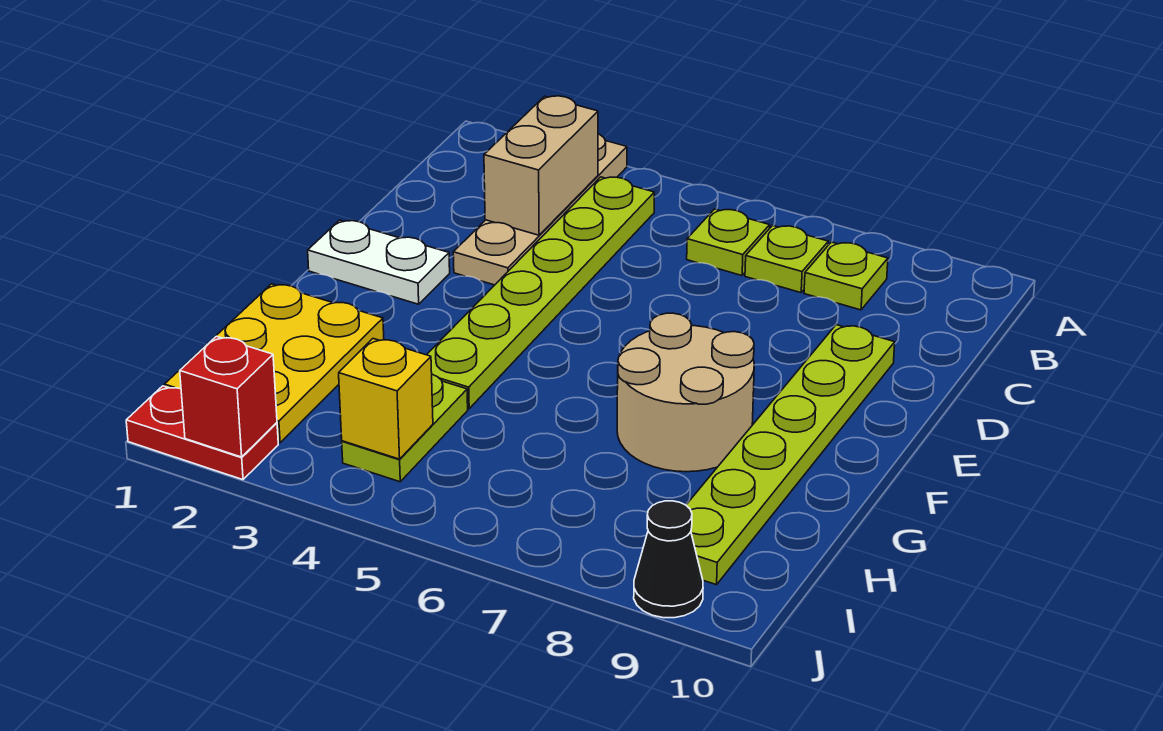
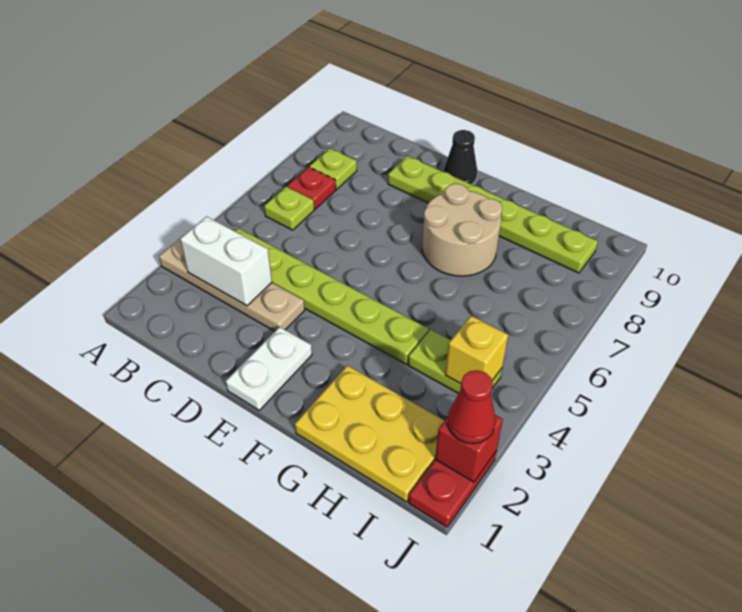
tan 1x2 brick [484,96,598,235] -> white 1x2 brick [180,216,272,306]
lime 1x1 plate [745,226,828,293] -> red 1x1 plate [287,167,336,209]
none -> red 1x1 cone [447,370,495,444]
black 1x1 cone [634,501,703,618] -> black 1x1 cone moved to [444,130,477,184]

